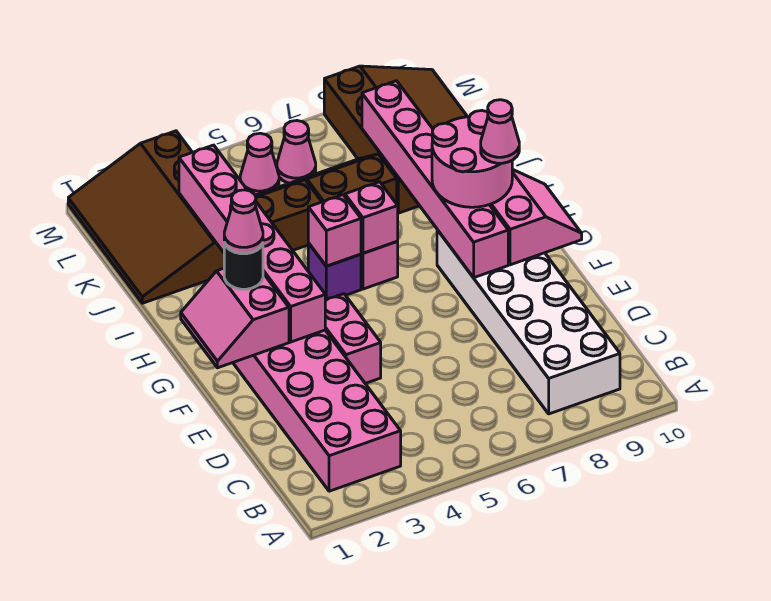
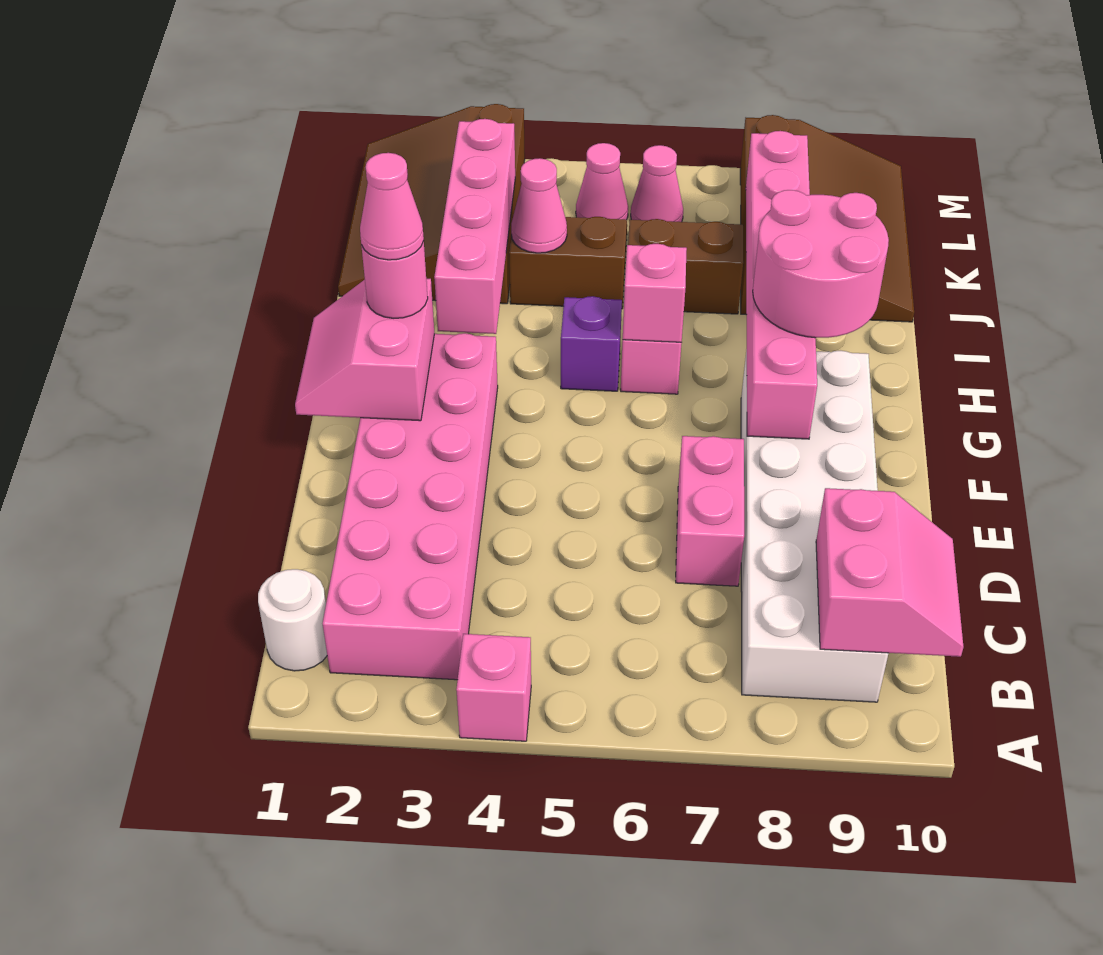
none -> white 1x1 round brick [258,569,327,671]
pink 1x2 brick [325,294,381,383] -> pink 1x2 brick moved to [676,436,744,586]
pink 1x6 brick [179,145,325,342] -> pink 1x4 brick [434,119,515,334]
pink 2x2 slope [490,169,582,265] -> pink 2x2 slope moved to [816,488,963,657]
black 1x1 round brick [224,243,263,289] -> pink 1x1 round brick [361,241,428,318]
pink 1x1 cone [481,100,519,163] -> pink 1x1 cone moved to [511,158,567,253]
pink 1x1 brick [308,195,361,266] -> pink 1x1 brick moved to [456,634,531,741]

